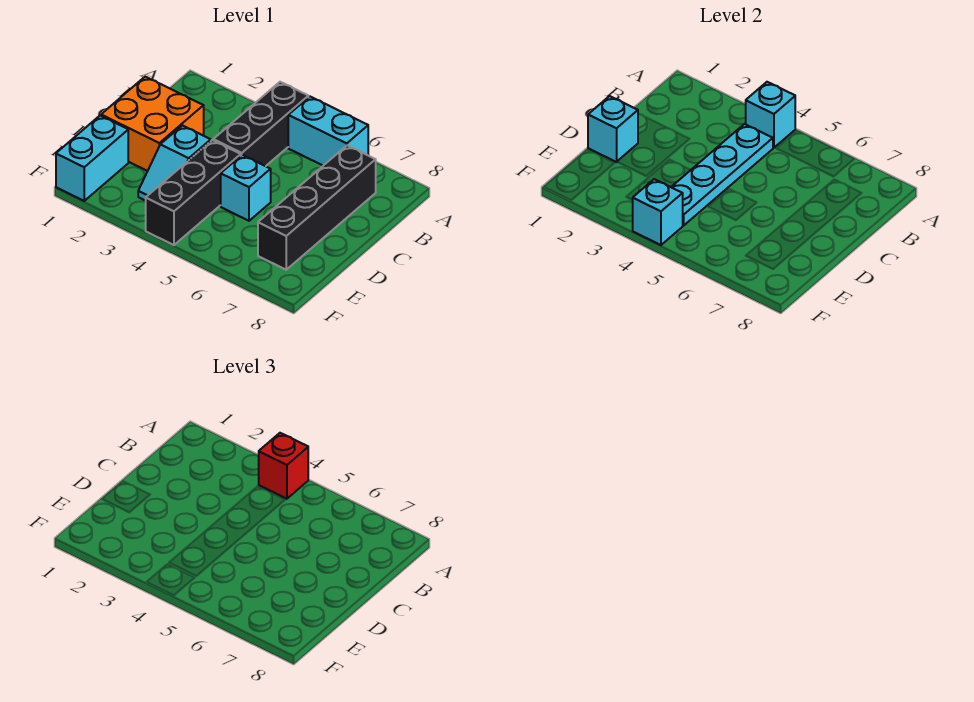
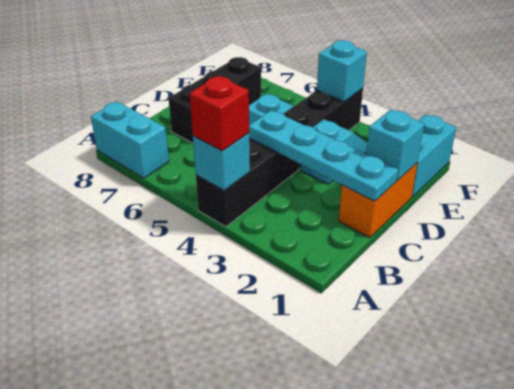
cyan 1x2 brick [288,97,368,166] -> cyan 1x2 brick moved to [91,101,169,178]
cyan 1x4 plate [671,124,773,226] -> cyan 1x4 plate turned to [249,110,398,201]
black 1x4 brick [258,145,376,270] -> black 1x3 brick [168,57,261,143]
orange 2x2 brick [101,77,204,171] -> orange 1x2 brick [339,163,418,238]

